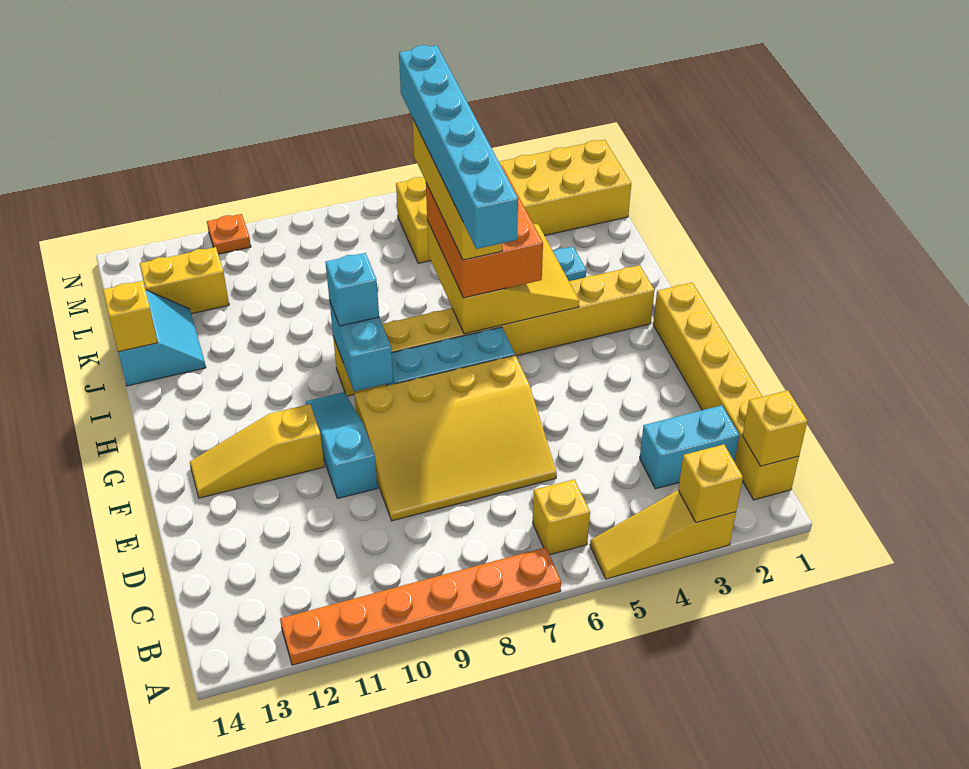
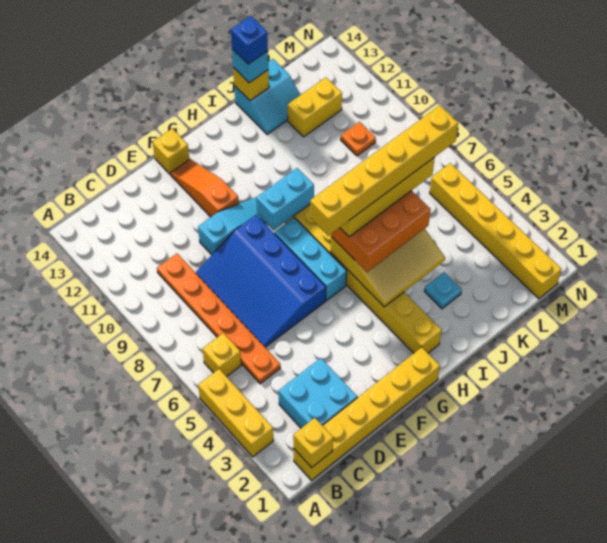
yellow 1x3 slope [590,490,736,579] -> yellow 1x3 brick [198,369,273,457]
yellow 1x1 brick [678,444,743,523] -> yellow 1x1 brick moved to [153,129,189,174]
orange 1x6 plate [280,547,561,665] -> orange 1x6 plate moved to [157,254,280,384]
cyan 1x2 brick [640,405,739,489] -> cyan 2x2 brick [279,358,357,428]
yellow 3x4 slope [355,355,557,521] -> blue 3x4 slope [195,215,326,347]
yellow 1x3 slope [190,404,324,498] -> orange 1x3 slope [171,159,239,217]
cyan 1x6 brick [399,45,518,249] -> yellow 1x6 brick [310,106,458,236]
cyan 1x1 brick [326,253,379,326] -> cyan 1x1 brick moved to [232,49,268,83]
none -> blue 1x1 brick [231,16,268,64]
yellow 2x6 brick [396,140,631,263] -> yellow 1x6 brick [430,163,561,299]
yellow 1x2 brick [140,247,229,314] -> yellow 1x2 brick turned to [287,78,342,137]
orange 1x1 plate [207,214,251,254] -> orange 1x1 plate moved to [341,122,376,156]

